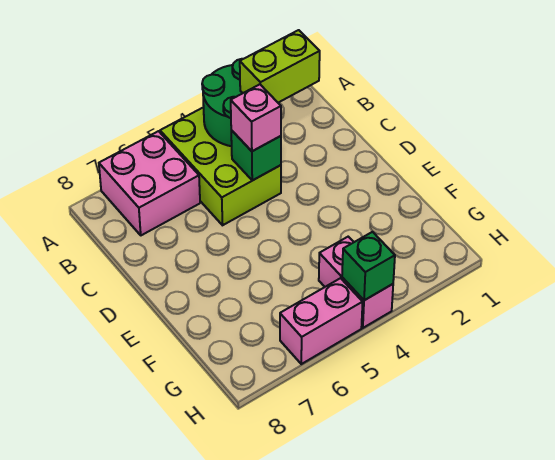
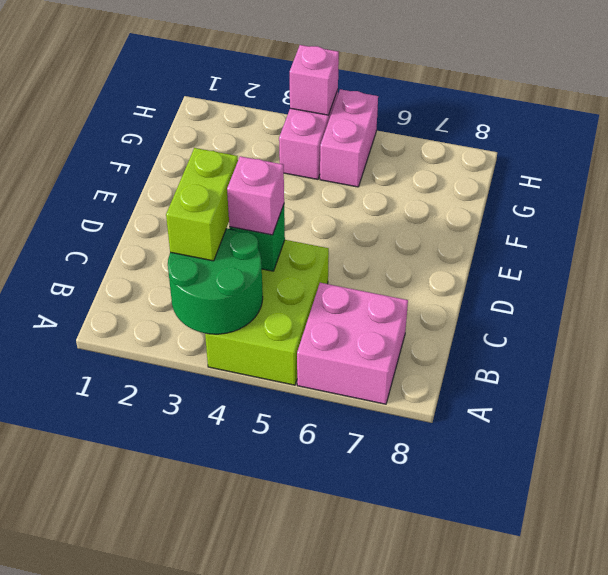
lime 1x2 brick [240,30,320,103] -> lime 1x2 brick turned to [166,148,238,261]
green 1x1 brick [342,232,395,300] -> pink 1x1 brick [290,45,339,115]
pink 1x2 brick [280,278,363,364] -> pink 1x2 brick turned to [320,89,378,187]

